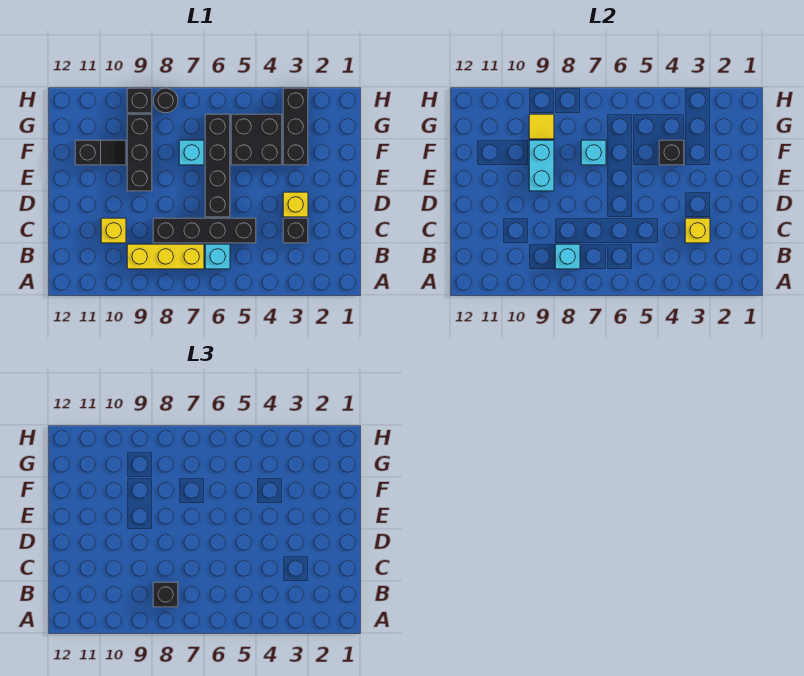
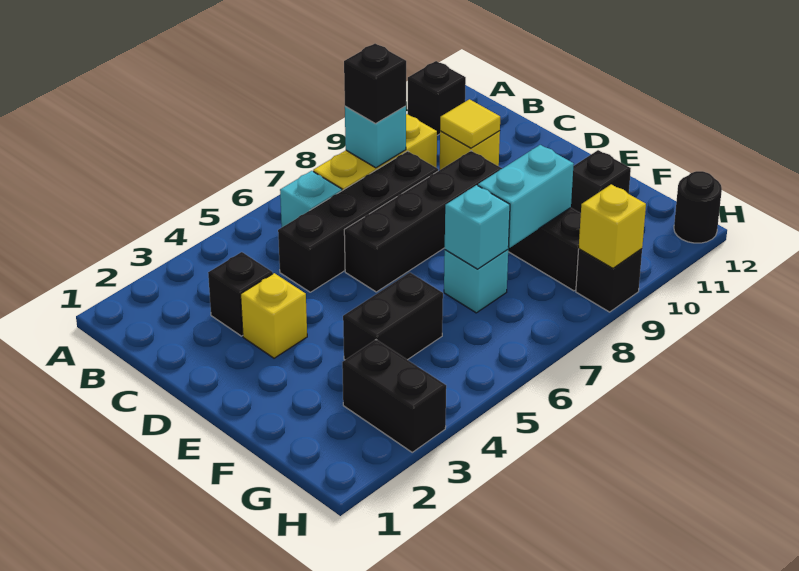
yellow 1x1 brick [685,218,710,243] -> yellow 1x1 brick moved to [579,184,646,268]
black 1x4 brick [205,114,230,217] -> black 1x4 brick turned to [344,151,502,292]
cyan 1x2 brick [529,140,554,191] -> cyan 1x2 brick turned to [478,145,574,248]
black 1x3 brick [283,88,308,165] -> black 1x2 brick [342,340,446,452]
black 2x2 brick [231,114,282,165] -> black 1x2 brick [343,273,443,360]
black 1x1 brick [659,140,684,165] -> black 1x1 brick moved to [408,61,466,135]
yellow 1x1 tile [529,114,554,139] -> yellow 1x1 tile moved to [440,99,500,148]
black 1x1 round brick [153,88,178,113] -> black 1x1 round brick moved to [674,171,722,243]

